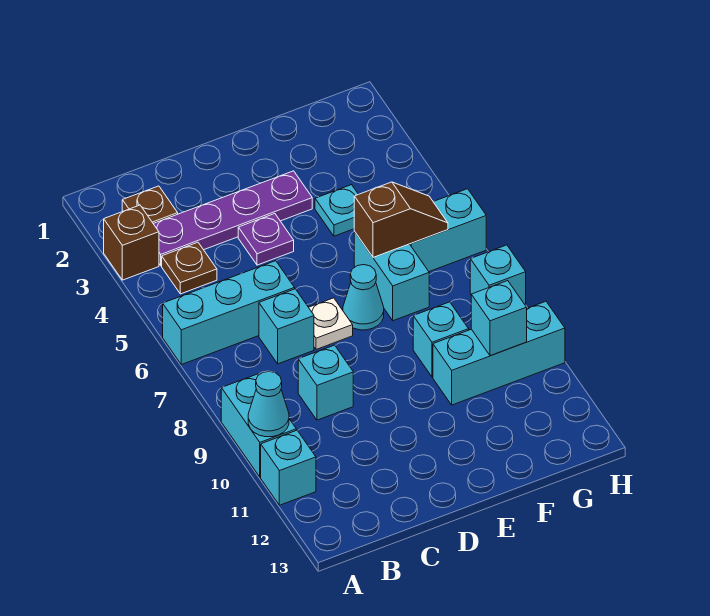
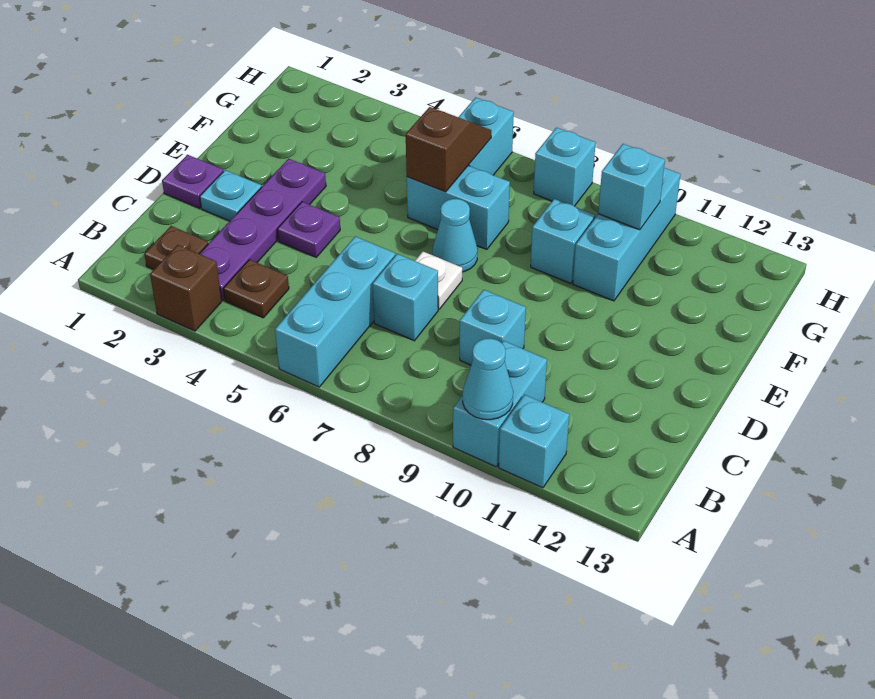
cyan 1x2 brick [221,374,296,477] -> cyan 1x2 brick turned to [453,341,547,467]
none -> purple 1x1 plate [162,155,223,208]
cyan 1x1 plate [315,185,358,236] -> cyan 1x1 plate moved to [200,170,261,221]

